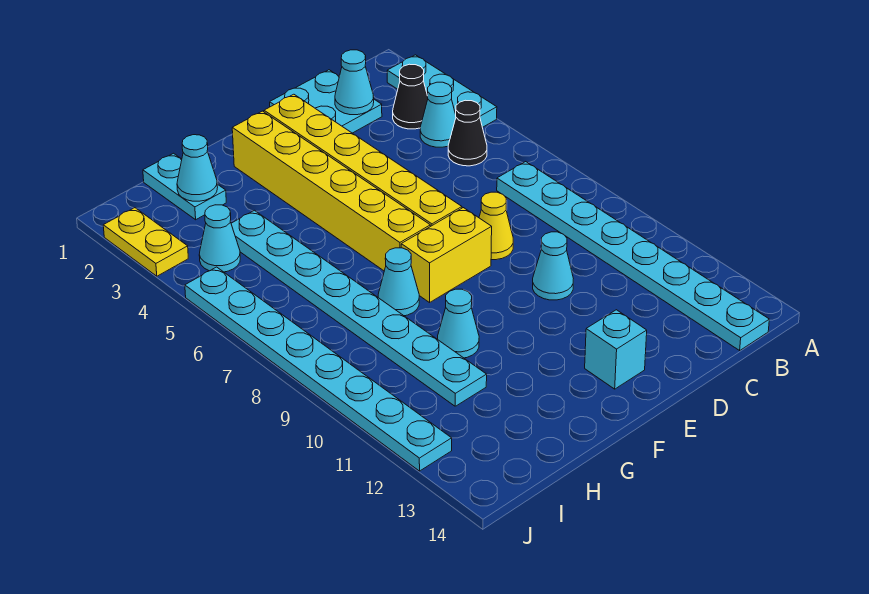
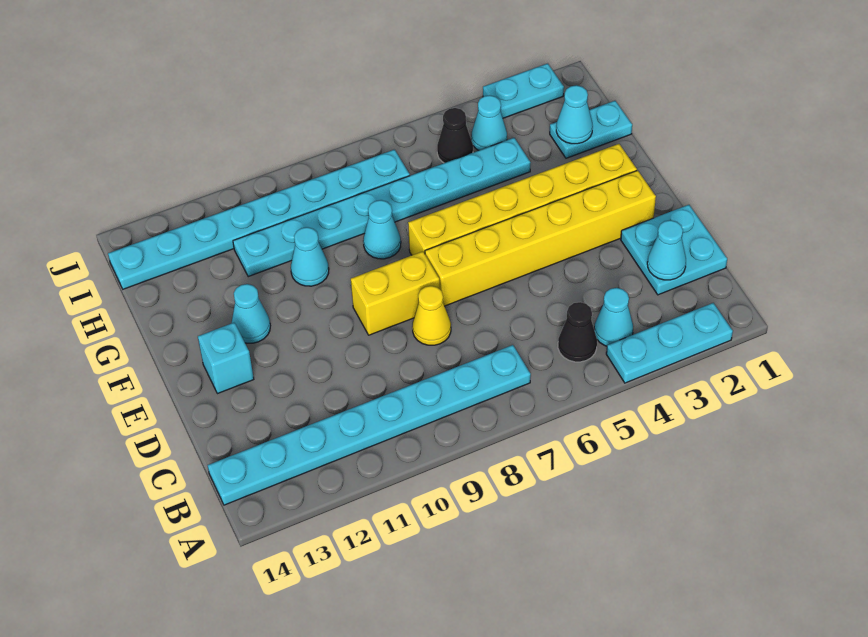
black 1x1 cone [393,64,428,129] -> black 1x1 cone moved to [437,108,473,163]
cyan 1x1 cone [533,232,573,300] -> cyan 1x1 cone moved to [232,284,270,343]
yellow 1x2 brick [401,208,492,303] -> yellow 1x2 brick turned to [351,251,440,335]
yellow 1x2 plate [103,208,188,276] -> cyan 1x2 plate [483,63,564,118]
cyan 1x8 plate [185,267,452,471] -> cyan 1x8 plate moved to [108,150,410,289]

